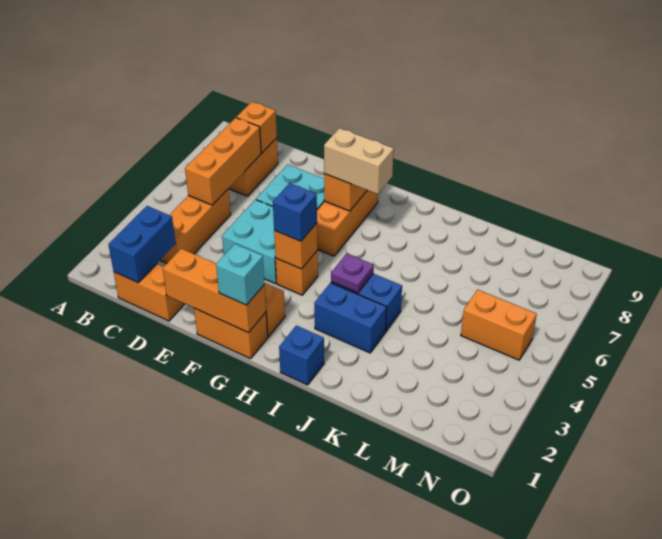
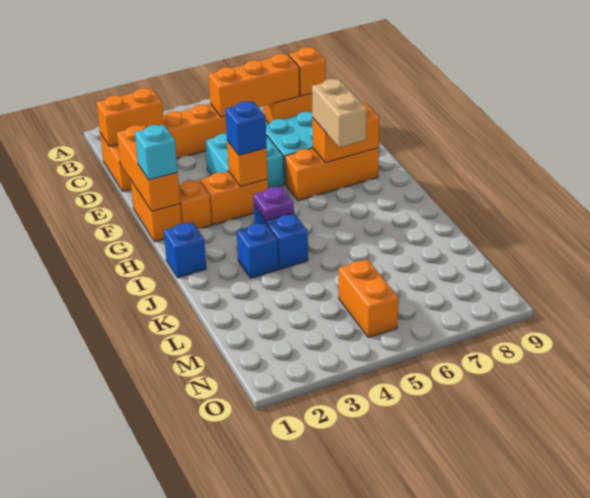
blue 1x2 brick [108,206,176,283] -> orange 1x2 brick [97,88,164,146]
orange 1x1 brick [276,251,318,295] -> orange 1x2 brick [200,171,268,225]
blue 1x2 brick [314,283,387,353] -> blue 1x1 brick [237,222,279,278]

